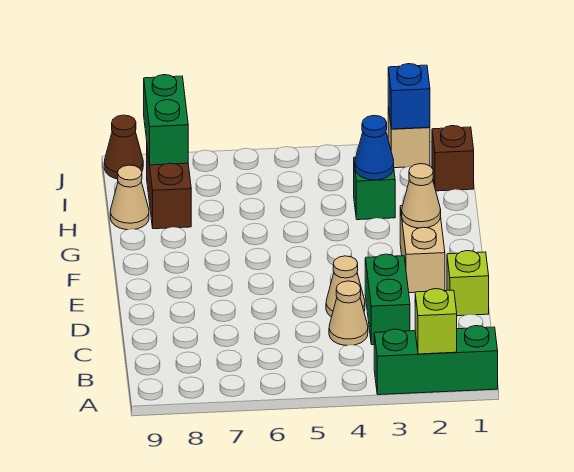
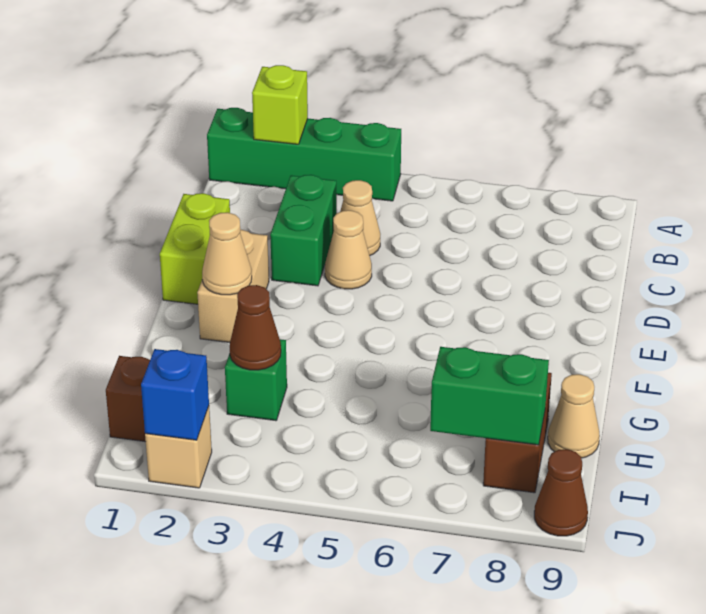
green 1x3 brick [374,326,498,395] -> green 1x4 brick [207,108,401,201]
lime 1x1 brick [447,251,489,316] -> lime 1x2 brick [160,193,230,304]
blue 1x1 cone [355,115,394,180] -> brown 1x1 cone [230,285,281,370]
green 1x2 brick [144,75,188,165] -> green 1x2 brick turned to [430,347,549,445]

